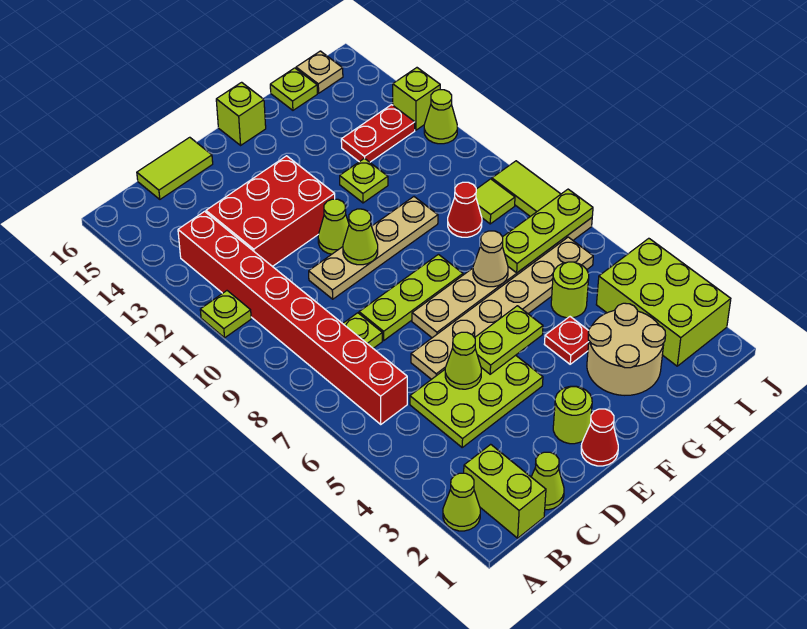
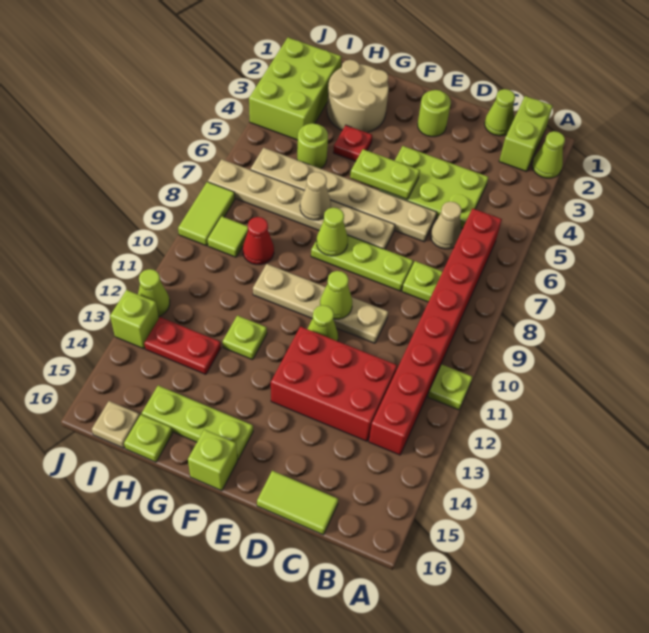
none -> tan 1x1 cone [431,202,462,249]
lime 1x1 cone [445,332,481,389] -> lime 1x1 cone moved to [316,208,348,256]
red 1x1 cone [581,409,618,466] -> none
lime 1x3 plate [502,189,593,273] -> lime 1x3 plate moved to [142,386,253,460]

